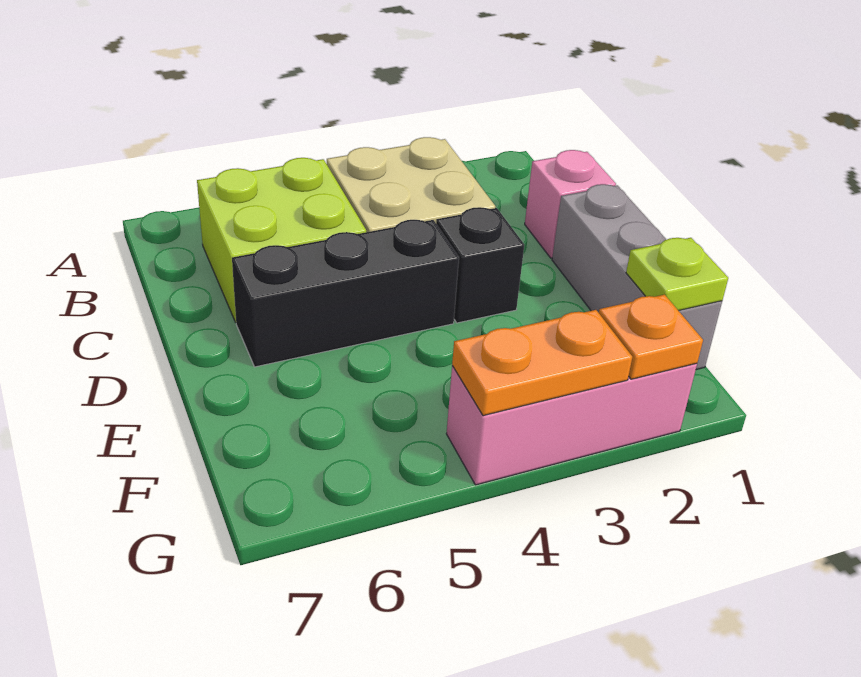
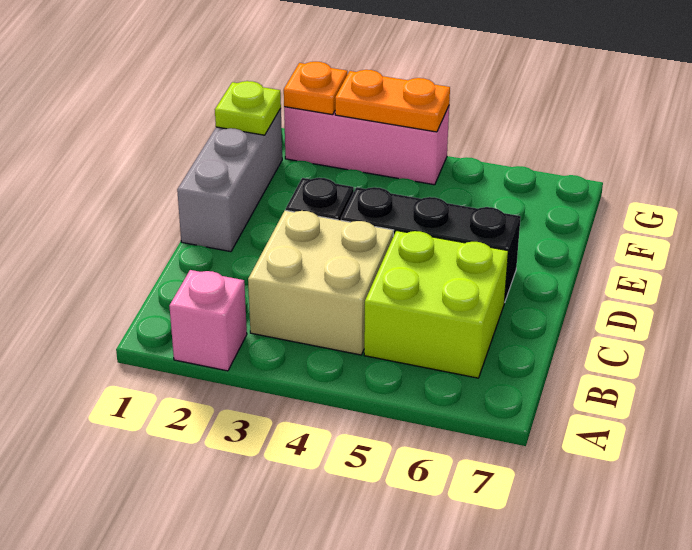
pink 1x1 brick [525,150,616,258] -> pink 1x1 brick moved to [169,270,247,371]

